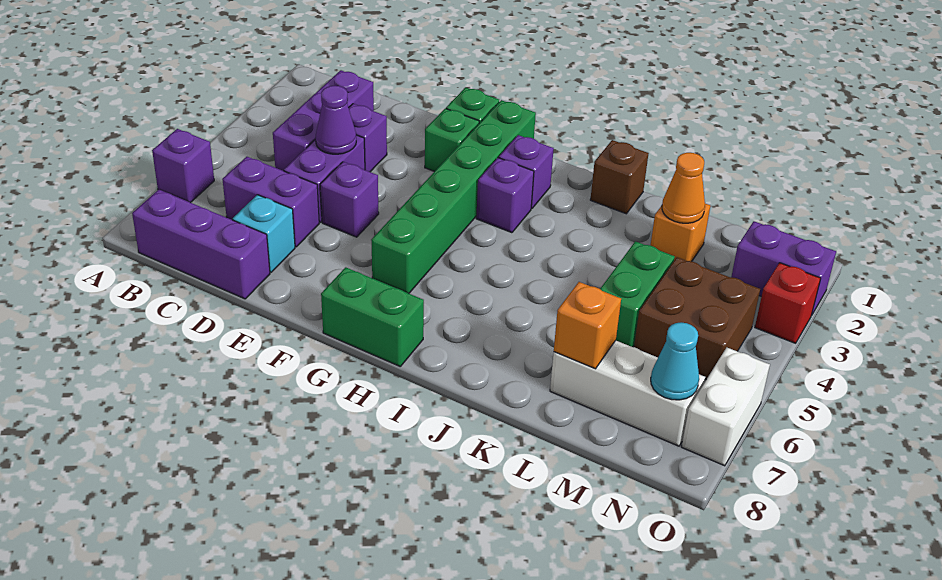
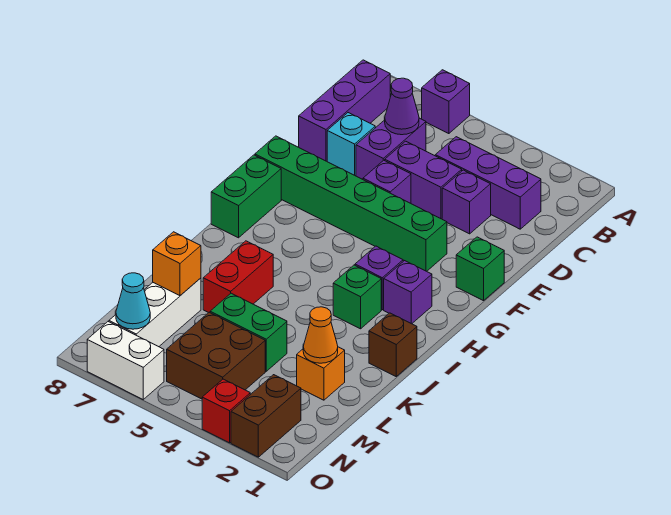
purple 1x1 cone [316,86,356,154] -> purple 1x1 cone moved to [385,78,419,135]
green 1x1 brick [425,108,479,172] -> green 1x1 brick moved to [333,265,381,329]
green 1x6 brick [371,100,536,293] -> green 1x6 brick moved to [255,136,447,271]
none -> red 1x2 brick [203,241,273,313]
purple 1x2 brick [731,221,836,314] -> brown 1x2 brick [231,375,301,457]

